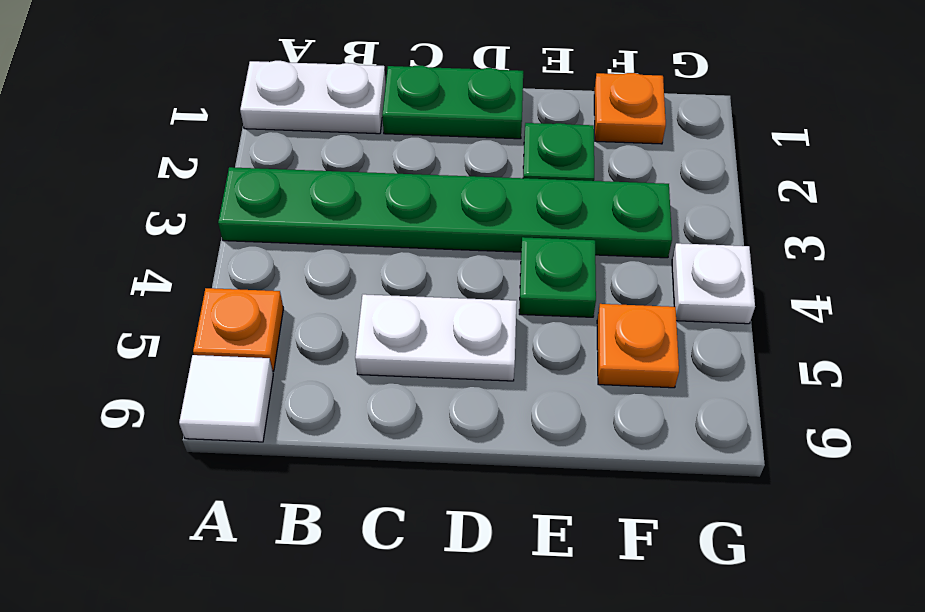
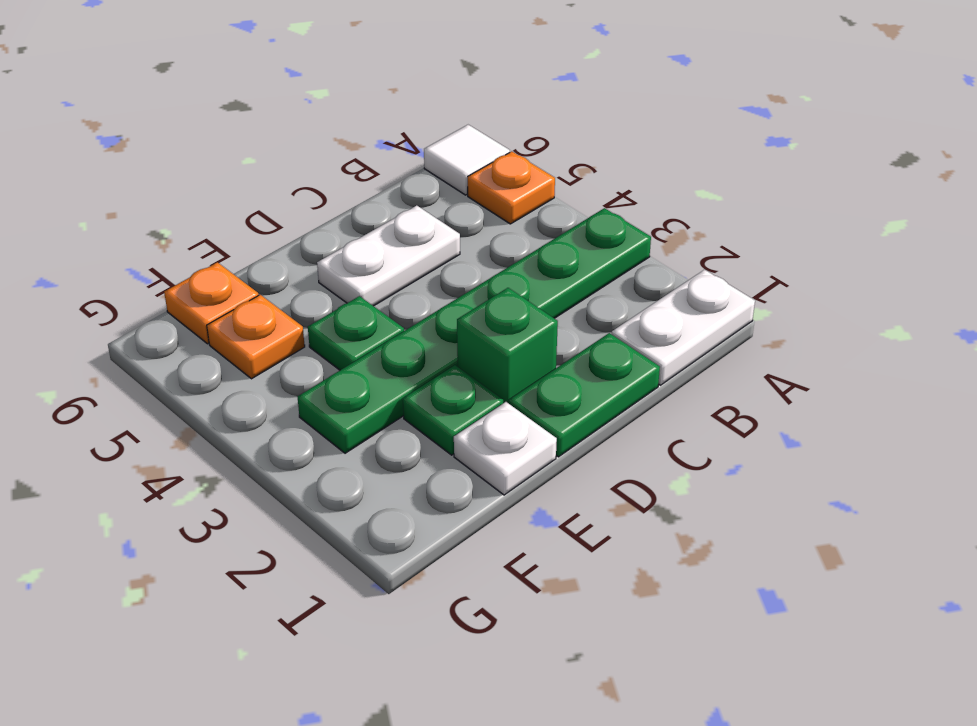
none -> green 1x1 brick [457,288,558,403]
orange 1x1 plate [594,73,666,144] -> orange 1x1 plate moved to [164,262,258,344]
white 1x1 plate [672,243,755,324] -> white 1x1 plate moved to [454,402,557,495]

